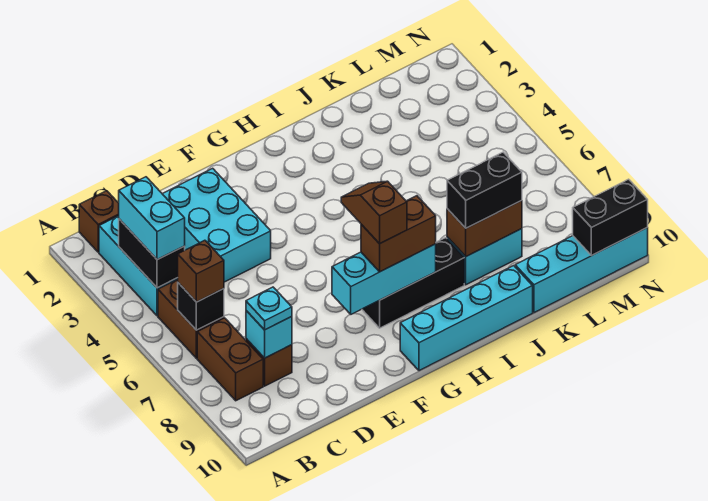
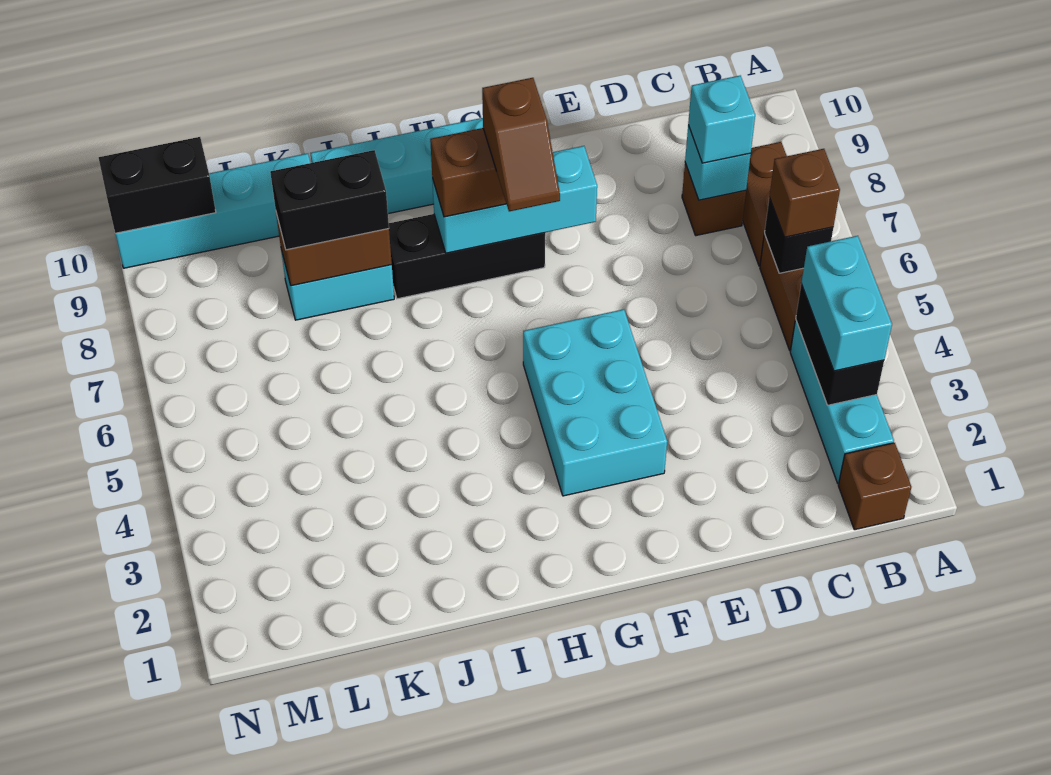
cyan 1x1 plate [246,287,292,330] -> cyan 1x1 brick [688,76,755,163]
cyan 2x3 brick [163,168,271,282] -> cyan 2x3 brick moved to [523,309,667,496]

